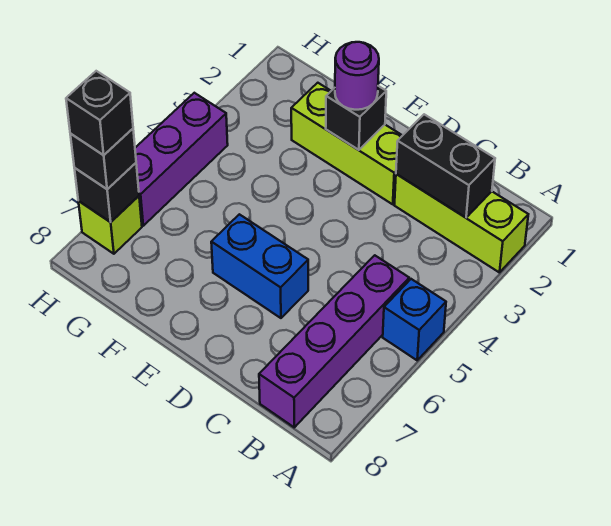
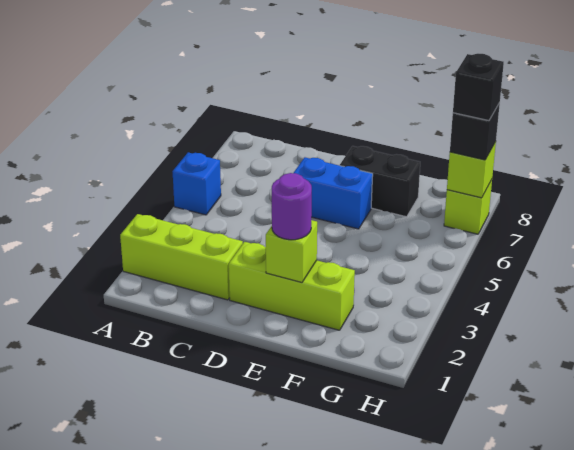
black 1x2 brick [396,114,495,218] -> black 1x2 brick moved to [340,146,420,217]
purple 1x4 brick [259,255,409,427] -> none
black 1x1 brick [326,86,386,150] -> lime 1x1 brick [266,220,317,282]
purple 1x3 brick [135,93,228,226] -> none
black 1x1 brick [74,163,139,222] -> lime 1x1 brick [447,142,496,198]

